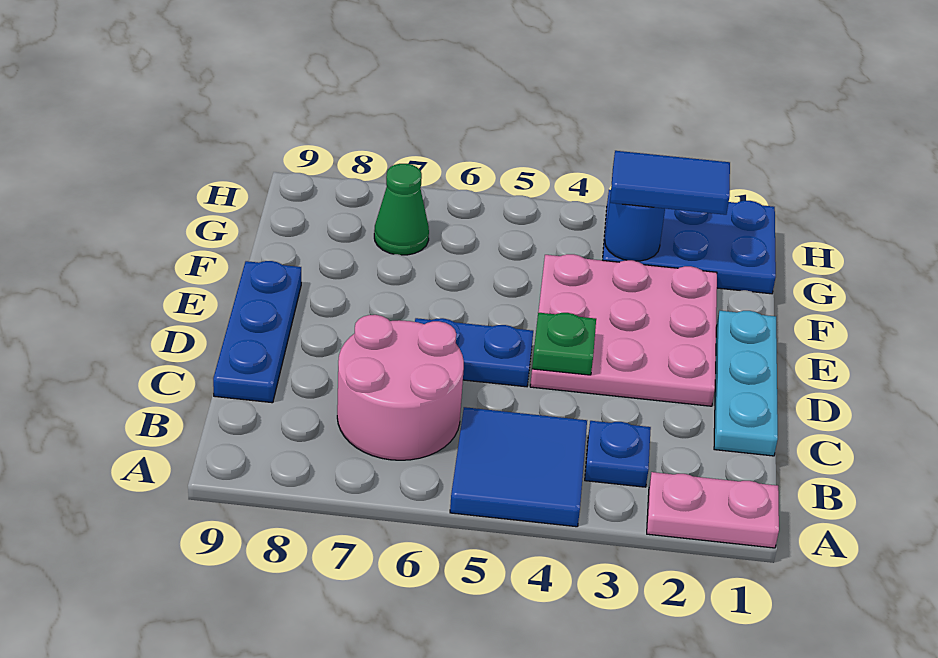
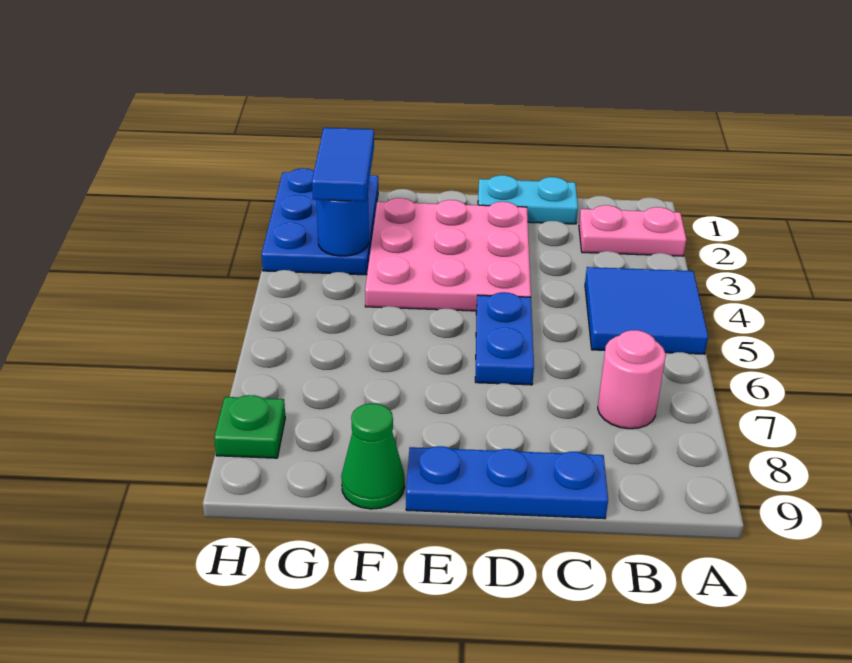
pink 1x2 plate [647,472,779,548] -> pink 1x2 plate turned to [579,205,686,256]
blue 1x1 plate [585,421,651,487] -> none
pink 2x2 round brick [337,315,464,460] -> pink 1x1 round brick [598,330,666,429]
cyan 1x3 plate [714,311,778,456] -> cyan 1x2 plate [478,175,578,224]
green 1x1 plate [532,313,596,375] -> green 1x1 plate moved to [214,395,285,458]
green 1x1 cone [374,164,429,255] -> green 1x1 cone moved to [341,403,405,509]

